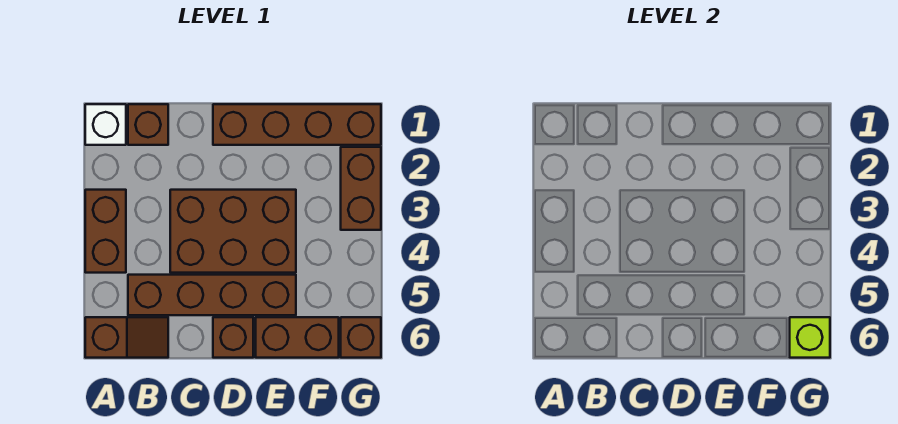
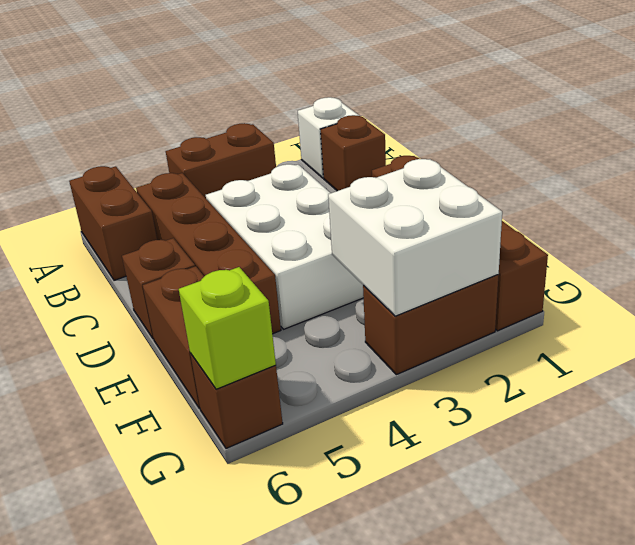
brown 1x2 slope [85,317,168,358] -> brown 1x2 brick [69,166,157,280]
brown 2x3 brick [170,190,296,273] -> white 2x3 brick [206,164,364,329]
none -> white 2x2 brick [328,159,502,316]

